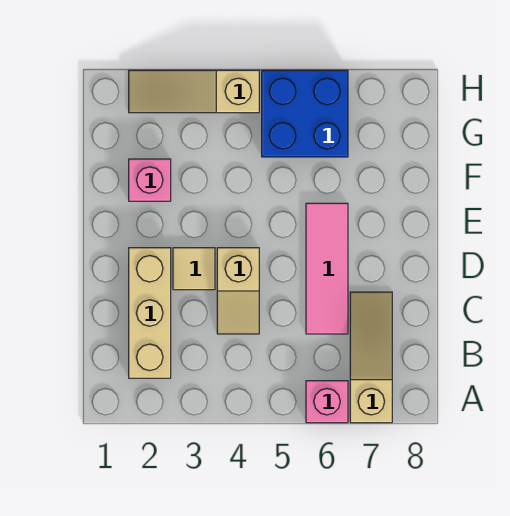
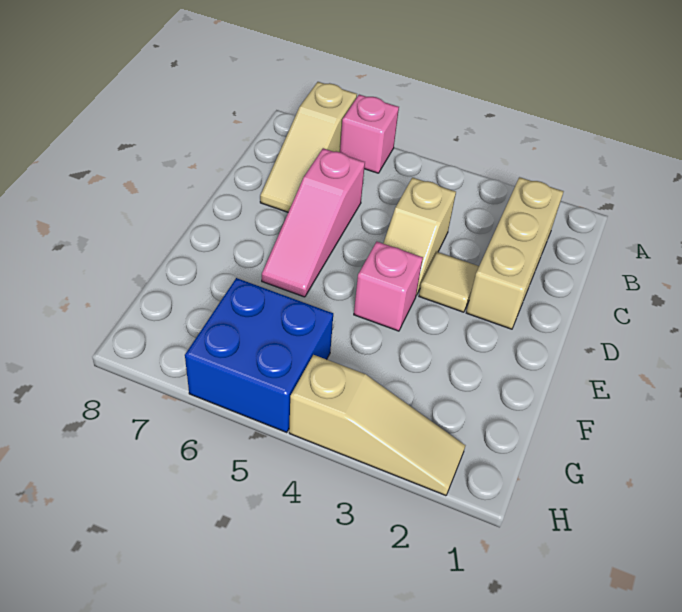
tan 1x2 slope [217,248,259,334] -> tan 1x2 slope turned to [383,178,456,295]
pink 1x3 tile [306,203,348,334] -> pink 1x3 slope [262,148,365,297]
pink 1x1 brick [129,159,171,201] -> pink 1x1 brick moved to [354,242,423,331]

